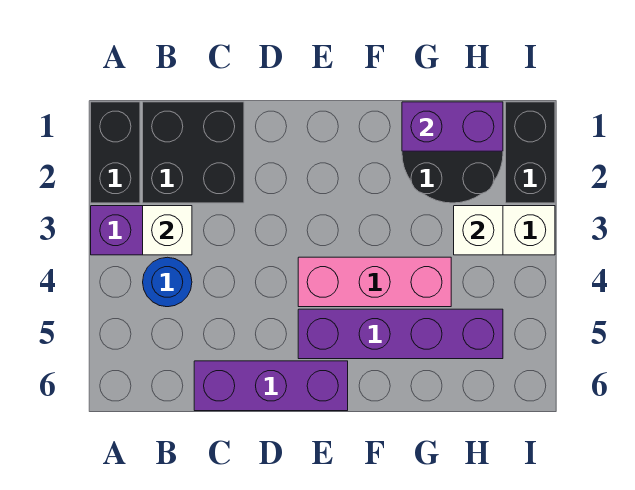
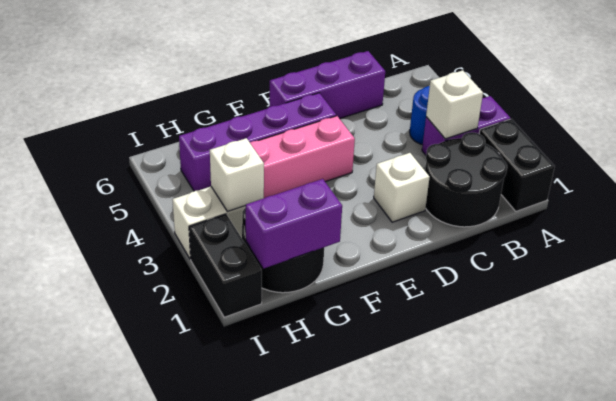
black 2x2 brick [143,102,244,203] -> black 2x2 round brick [425,132,507,227]
none -> white 1x1 brick [374,153,430,222]

